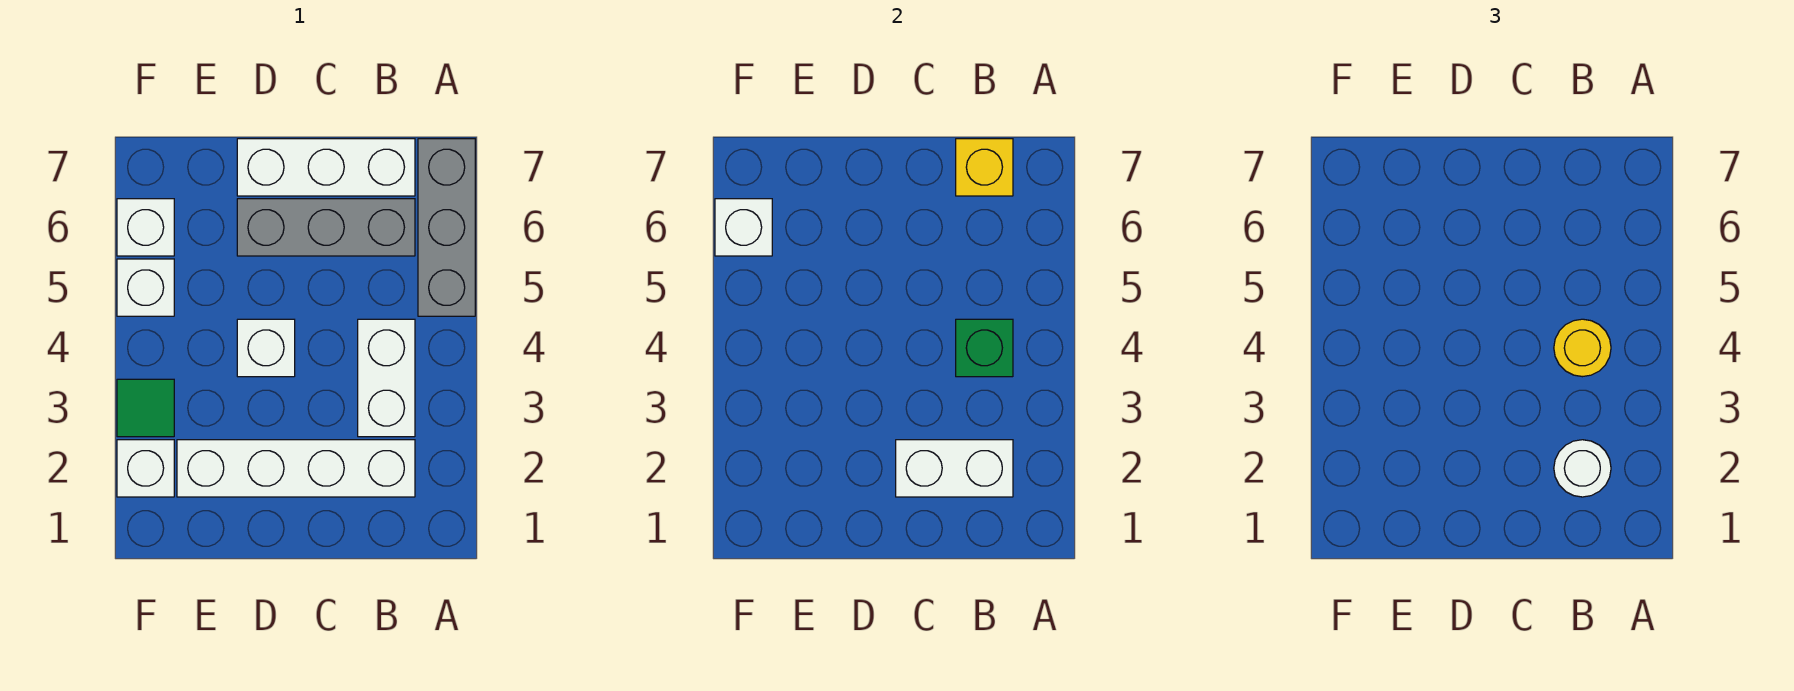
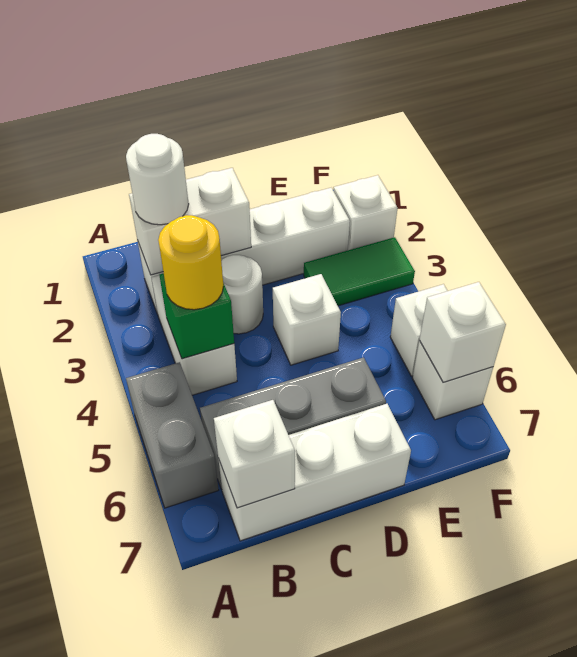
grey 1x3 brick [418,139,475,316] -> grey 1x2 brick [126,362,219,508]
yellow 1x1 brick [956,139,1013,196] -> white 1x1 brick [214,400,295,508]
none -> white 1x1 round brick [221,255,263,334]
green 1x1 tile [117,379,174,437] -> green 1x2 tile [304,237,415,306]

